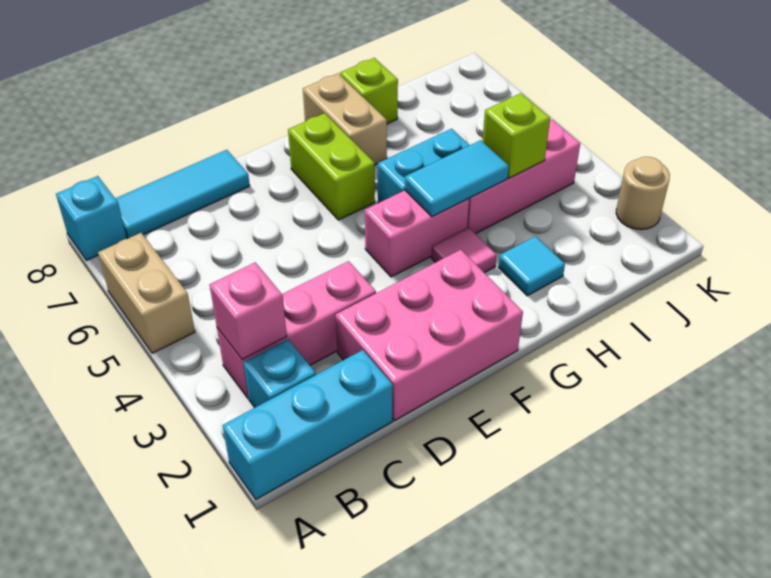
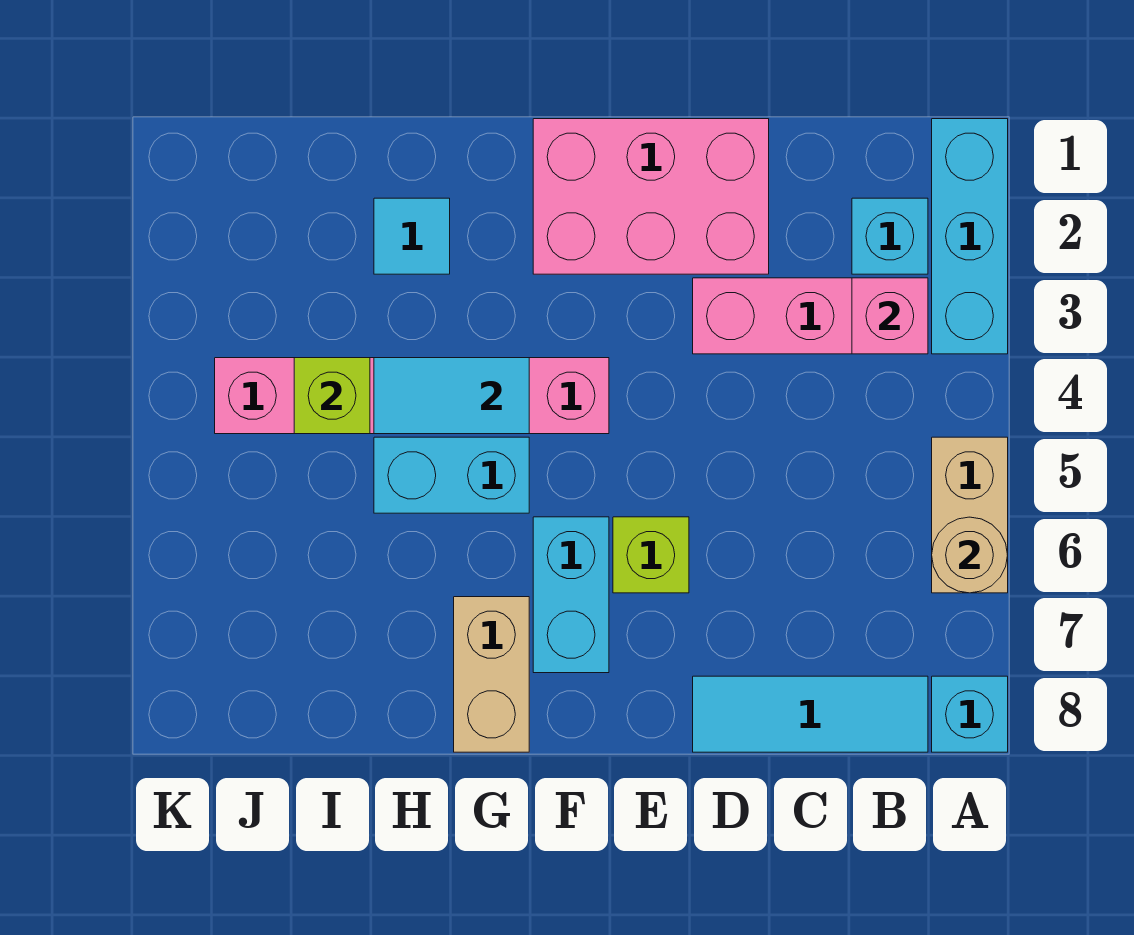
cyan 1x3 brick [223,350,393,500] -> cyan 1x3 brick turned to [932,119,1008,354]
lime 1x2 brick [288,113,375,220] -> cyan 1x2 brick [533,517,609,673]
pink 1x1 tile [431,227,496,273] -> none
lime 1x1 brick [340,58,398,124] -> lime 1x1 brick moved to [613,517,689,593]
tan 1x1 round brick [616,157,670,230] -> tan 1x1 round brick moved to [932,517,1008,593]

